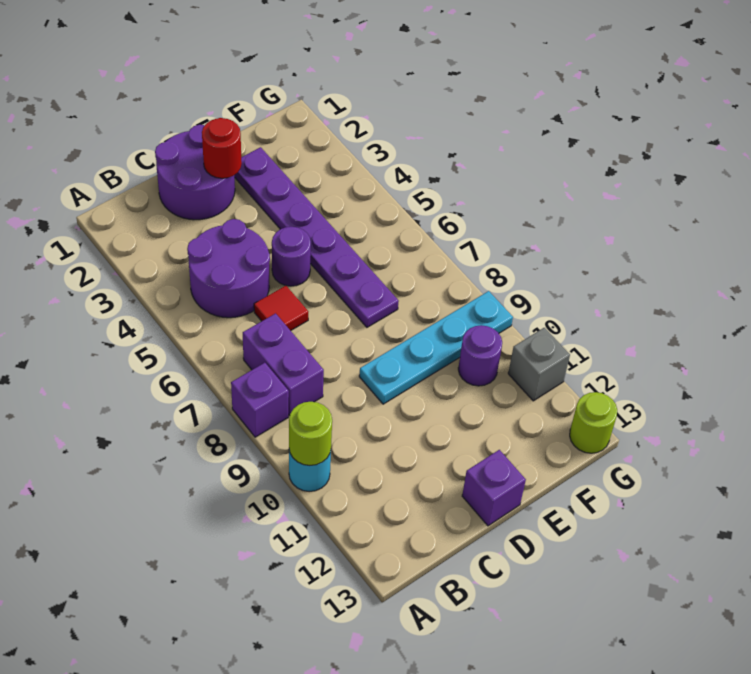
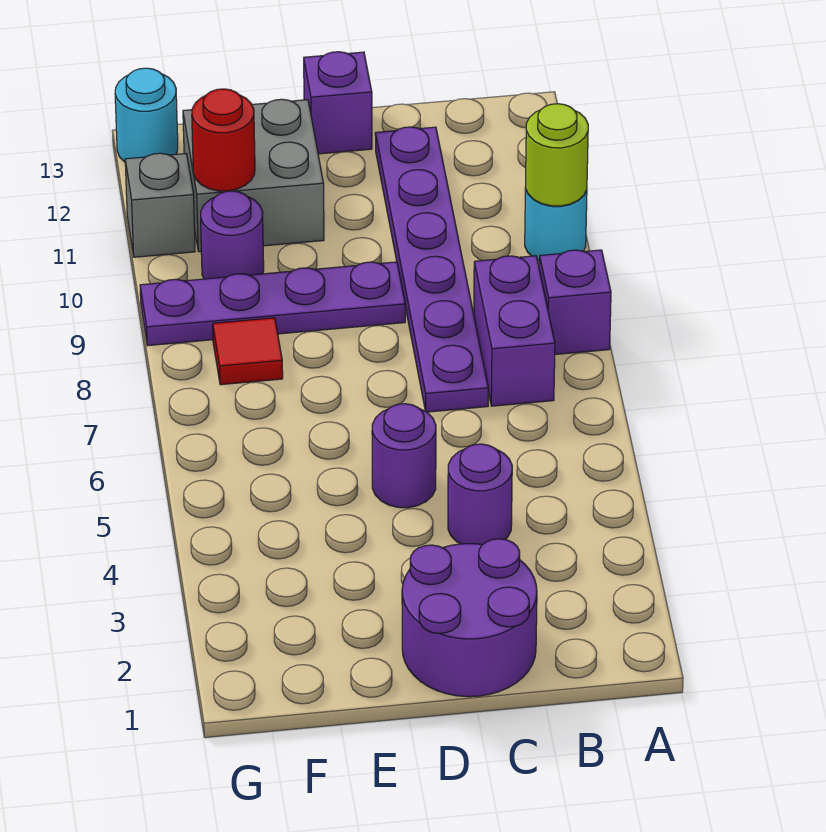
purple 2x2 round brick [187,219,270,318] -> purple 1x1 round brick [448,444,512,545]
red 1x1 tile [254,286,308,331] -> red 1x1 tile moved to [213,318,283,385]
red 1x1 round brick [202,118,242,178] -> red 1x1 round brick moved to [192,89,255,191]
cyan 1x4 plate [359,291,513,404] -> purple 1x4 plate [140,262,405,346]
purple 1x6 plate [234,147,399,327] -> purple 1x6 plate moved to [375,127,488,412]
none -> grey 2x2 brick [183,99,324,252]
lime 1x1 round brick [570,392,617,453] -> cyan 1x1 round brick [115,68,178,162]

